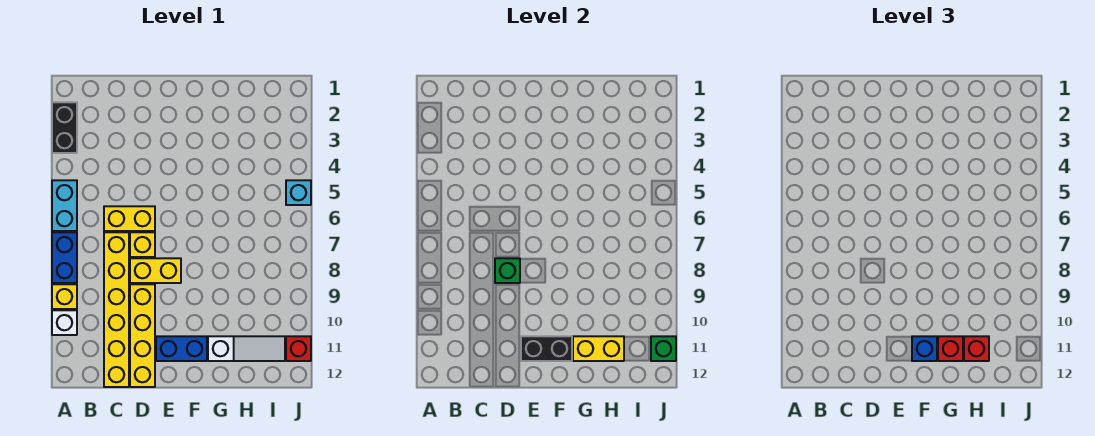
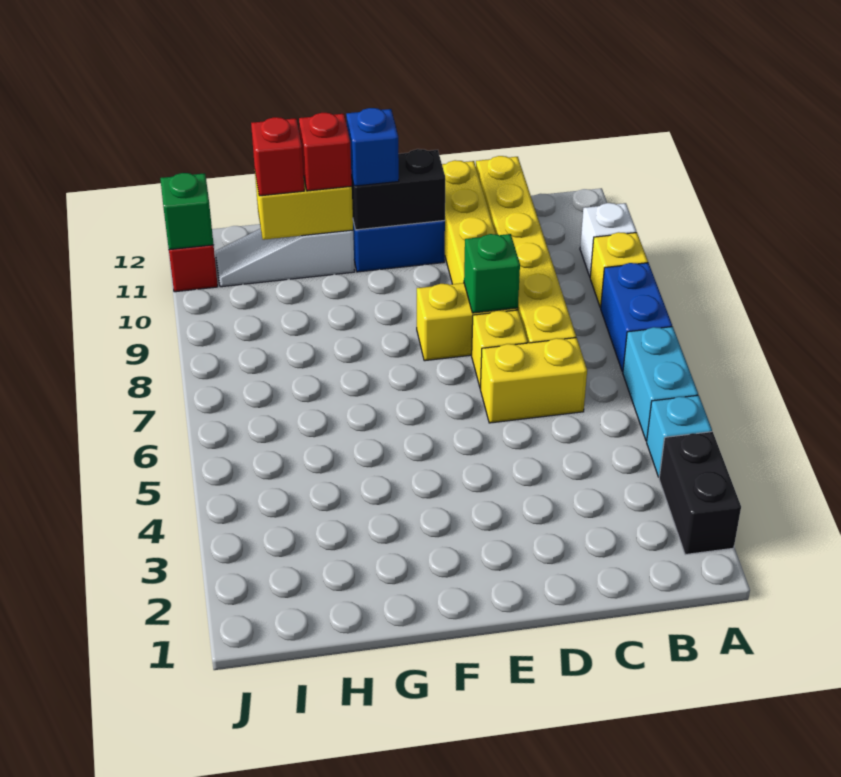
cyan 1x1 brick [286,180,311,205] -> cyan 1x1 brick moved to [647,395,712,477]

